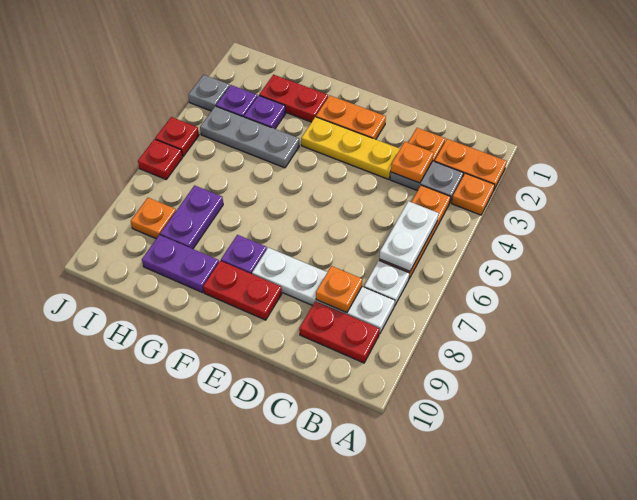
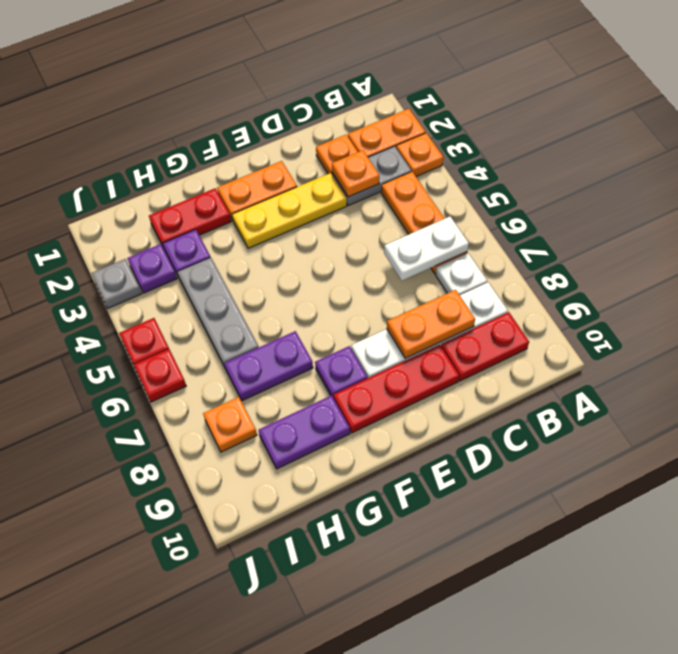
white 1x2 plate [379,201,439,271] -> white 1x2 plate turned to [384,217,469,281]
orange 1x1 plate [316,266,362,313] -> orange 1x2 plate [387,290,475,358]
red 1x2 plate [203,261,282,320] -> red 1x3 plate [333,345,459,433]
grey 1x3 plate [200,106,299,168] -> grey 1x3 plate turned to [178,258,259,367]
purple 1x2 plate [160,185,223,249] -> purple 1x2 plate turned to [224,331,313,401]

